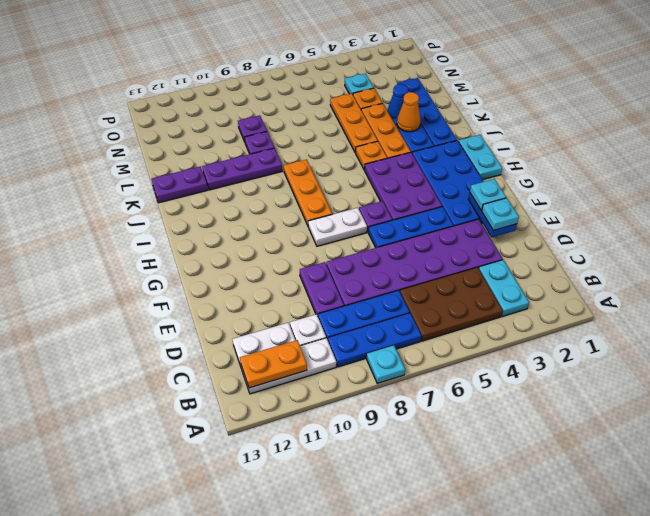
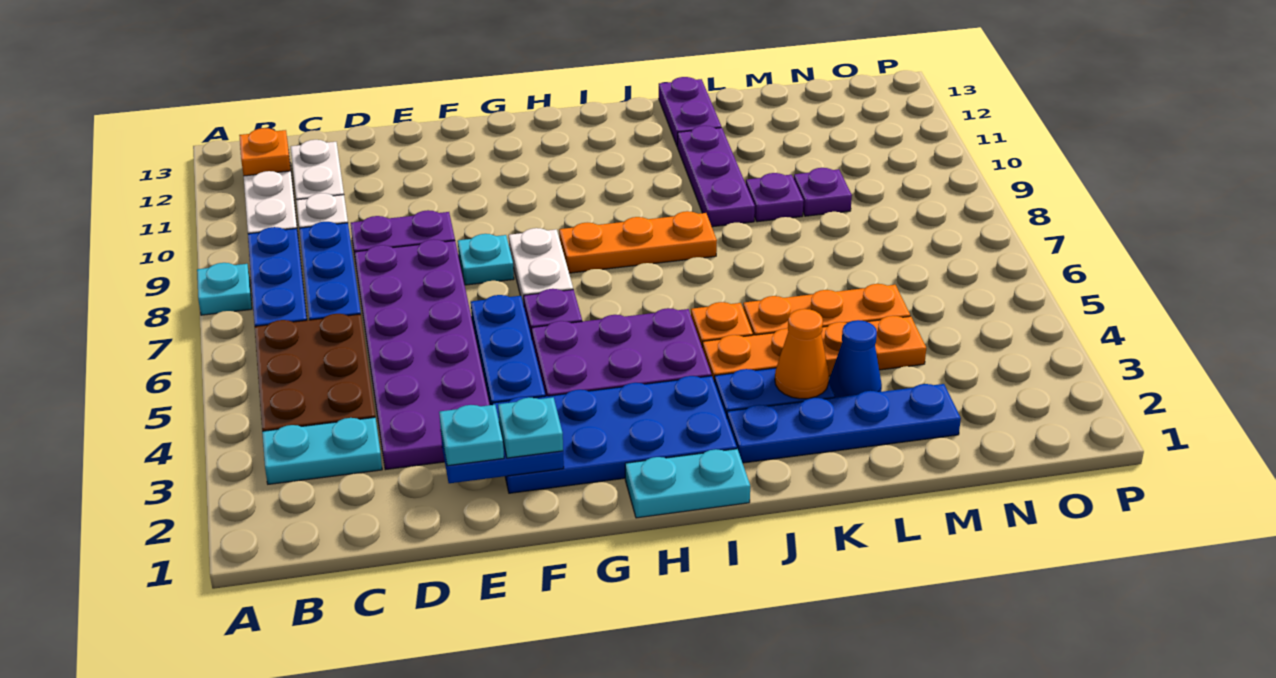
orange 1x2 plate [240,340,307,388] -> orange 1x1 plate [239,128,291,176]
cyan 1x1 plate [345,74,374,94] -> cyan 1x1 plate moved to [458,234,514,285]

